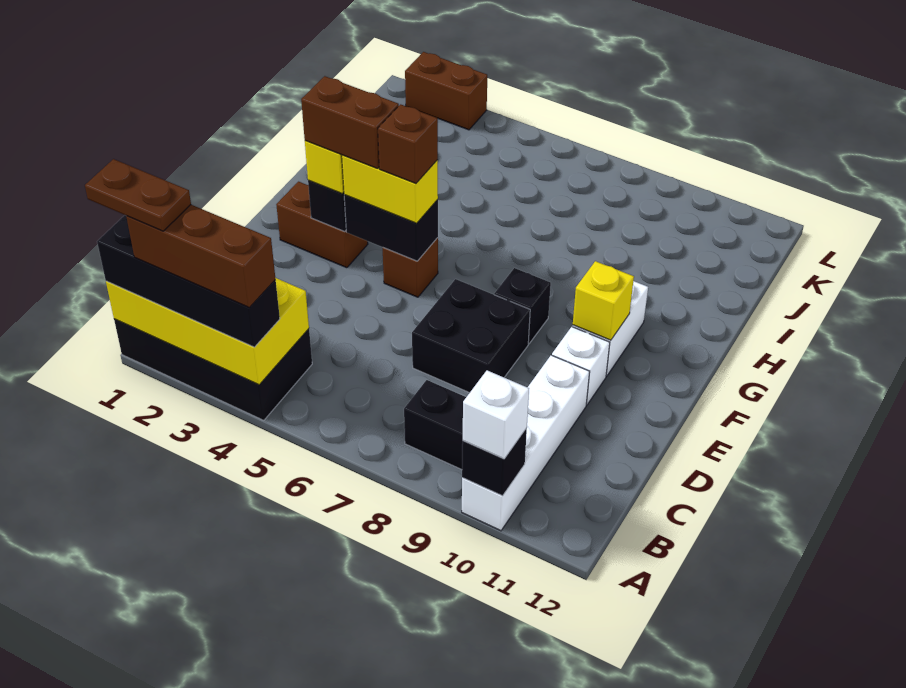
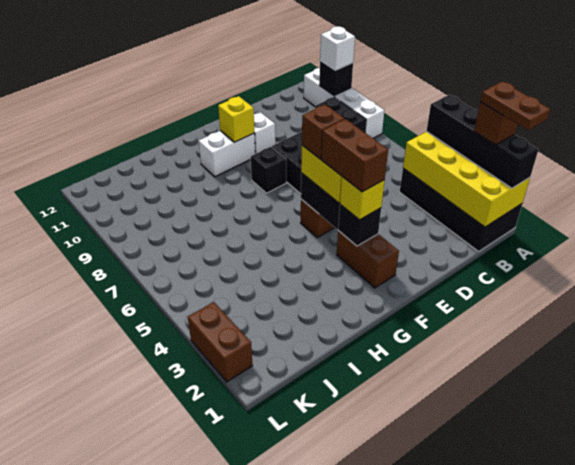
brown 1x3 brick [126,205,275,308] -> brown 1x1 brick [474,102,517,145]
white 1x4 brick [462,355,590,531] -> white 1x4 brick turned to [304,68,385,138]

